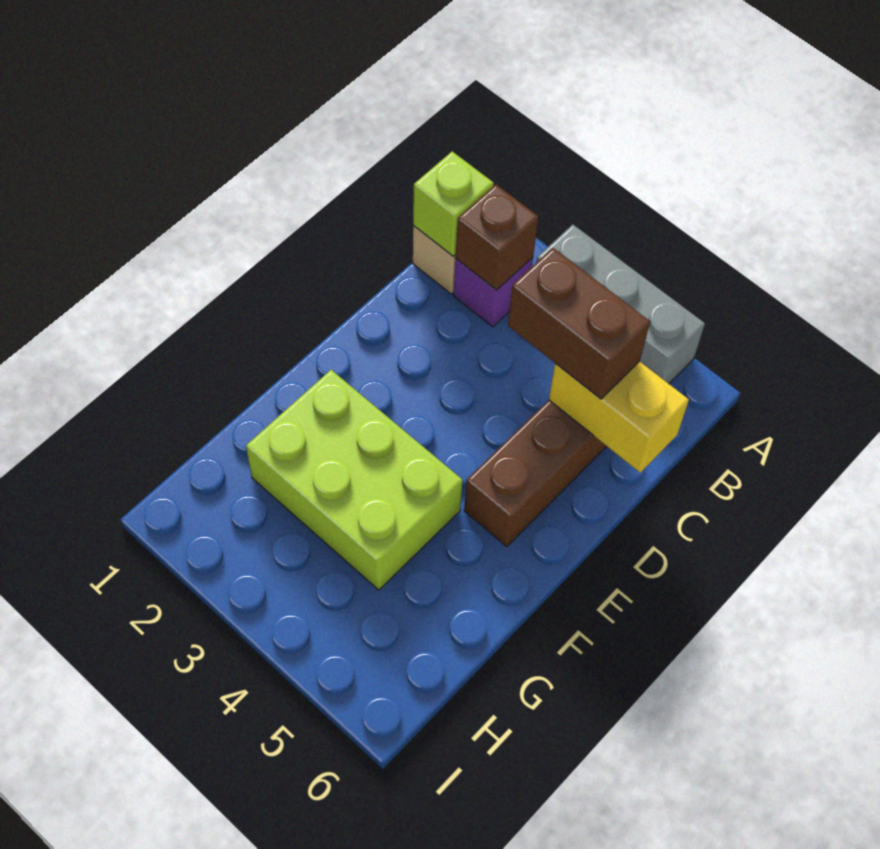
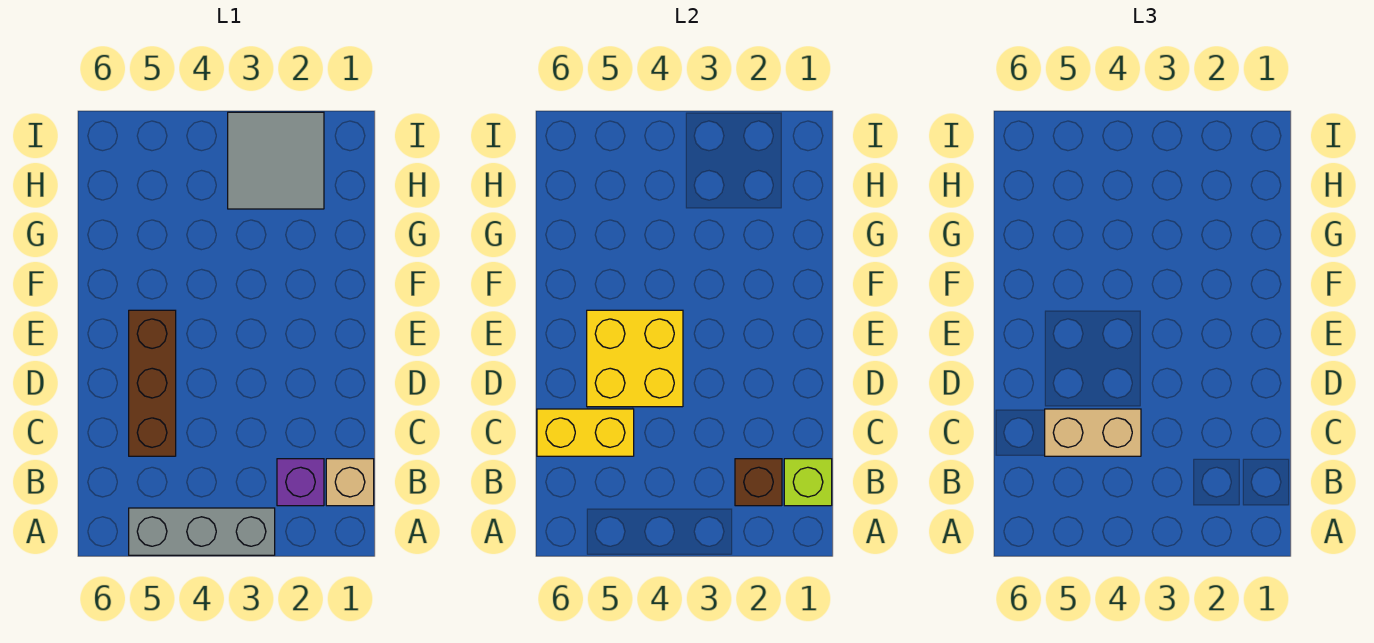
brown 1x2 brick [508,248,650,399] -> tan 1x2 brick [1045,409,1141,456]
none -> yellow 2x2 brick [587,310,683,407]
lime 2x3 brick [246,370,463,590] -> none
none -> grey 2x2 tile [228,112,324,209]

